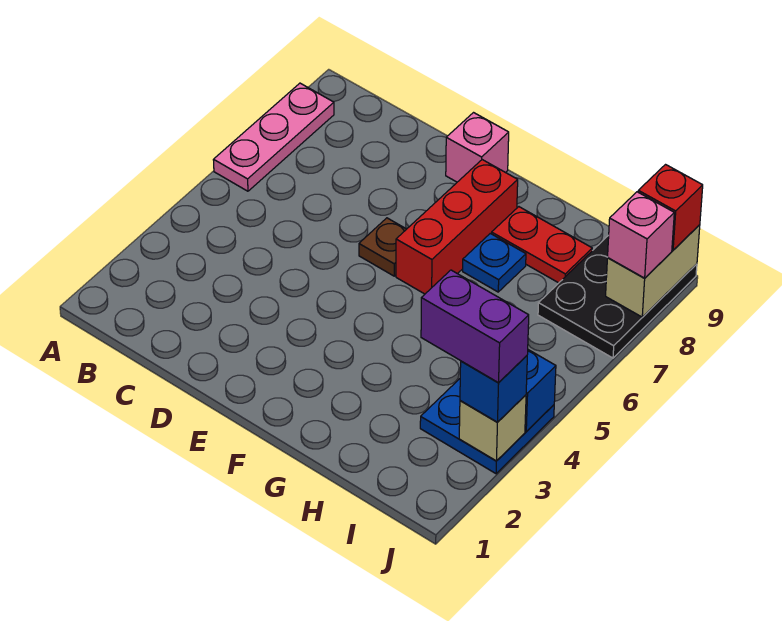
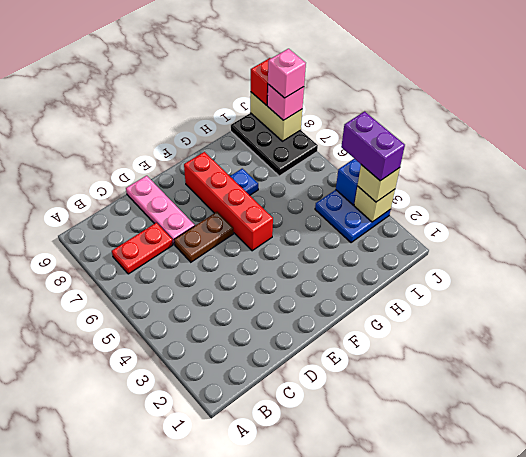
pink 1x3 plate [213,83,334,191] -> pink 1x3 plate moved to [126,176,195,244]
brown 1x1 plate [359,218,406,276] -> brown 1x2 plate [174,212,234,262]
pink 1x1 brick [446,113,509,182] -> pink 1x1 brick moved to [268,49,306,98]
red 1x3 brick [396,160,518,294] -> red 1x4 brick [184,152,273,251]
red 1x2 plate [492,207,592,283] -> red 1x2 plate moved to [112,223,173,274]
purple 1x2 brick [421,270,529,383] -> purple 1x2 brick turned to [341,112,405,181]
blue 1x1 brick [460,356,527,422] -> tan 1x1 brick [358,165,400,202]

